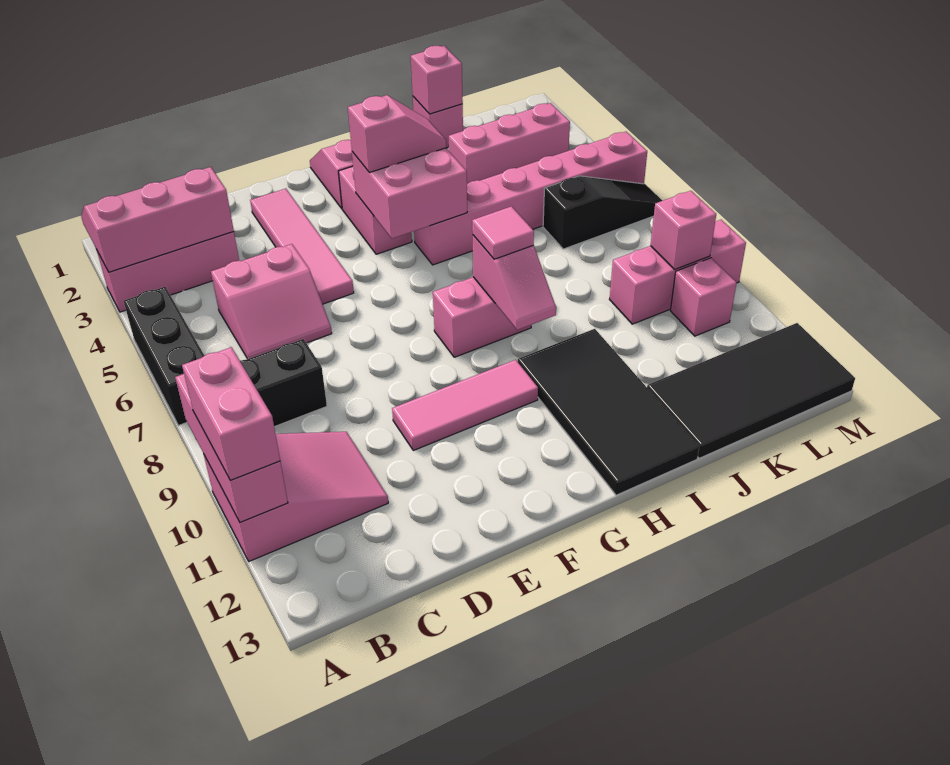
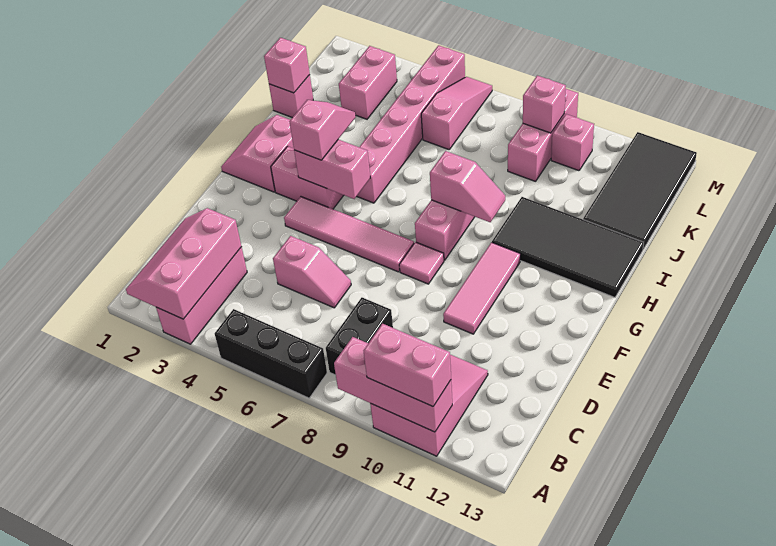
pink 2x2 slope [211,244,332,359] -> pink 1x2 slope [273,236,351,308]
pink 1x4 tile [250,189,354,304] -> pink 1x4 tile moved to [284,197,414,272]
pink 2x2 brick [352,148,467,239] -> pink 1x2 brick [294,140,370,199]
pink 1x1 tile [472,206,534,259] -> pink 1x1 tile moved to [399,242,444,284]
pink 1x3 brick [449,103,570,184] -> pink 1x2 brick [339,46,397,119]
black 1x3 slope [543,176,662,249] -> pink 1x3 slope [421,77,492,150]

